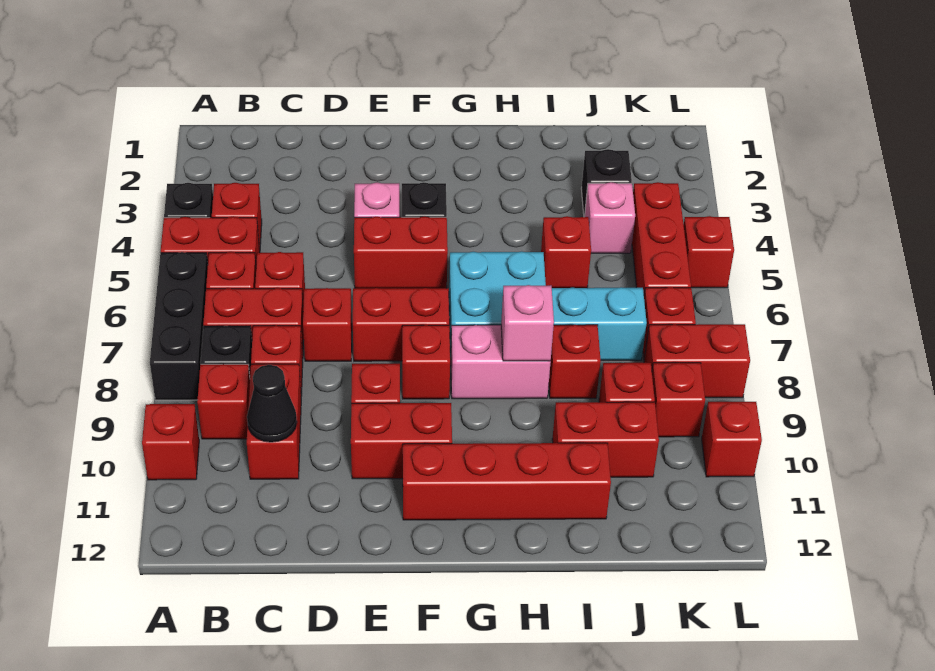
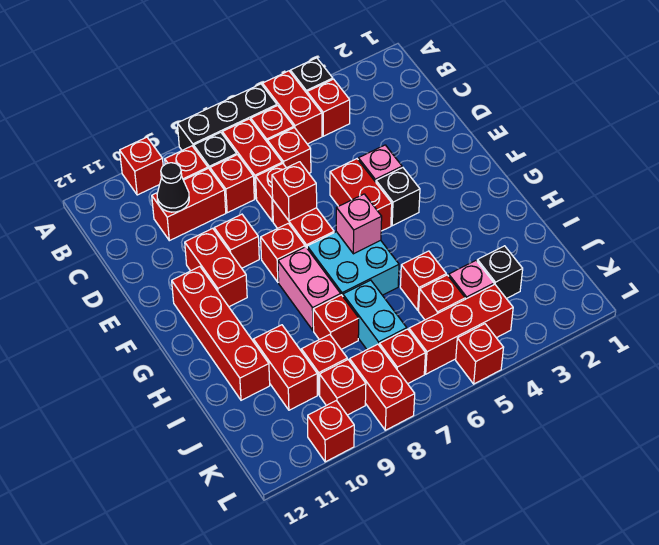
none -> red 1x1 brick [272,162,317,221]
pink 1x1 brick [501,285,554,361] -> pink 1x1 brick moved to [336,194,382,254]
none -> red 1x1 brick [419,275,465,320]

